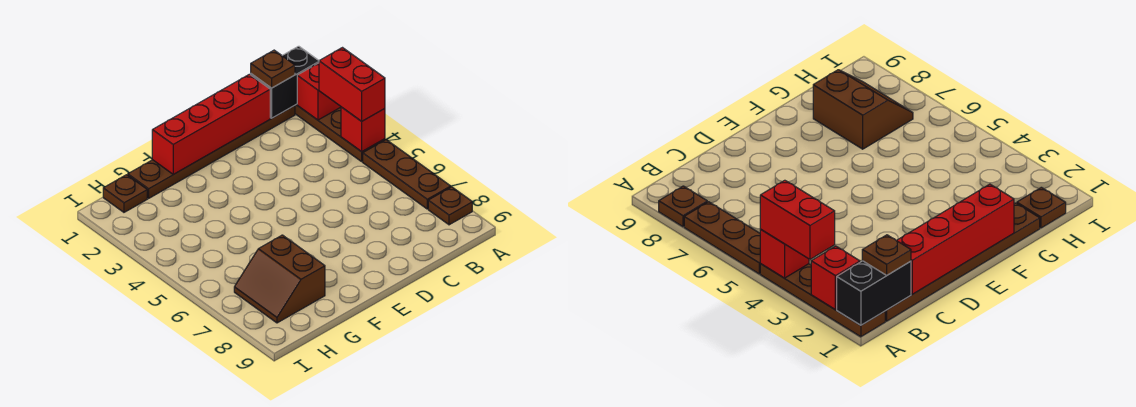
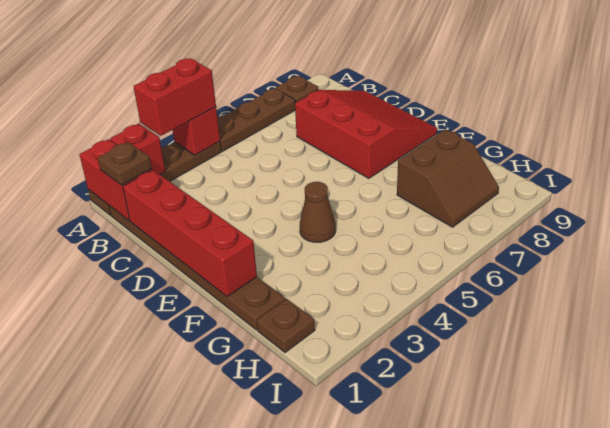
black 1x2 brick [251,46,319,118] -> red 1x2 brick [79,139,152,221]
none -> red 3x3 slope [295,90,437,178]
none -> brown 1x1 cone [300,182,336,242]

